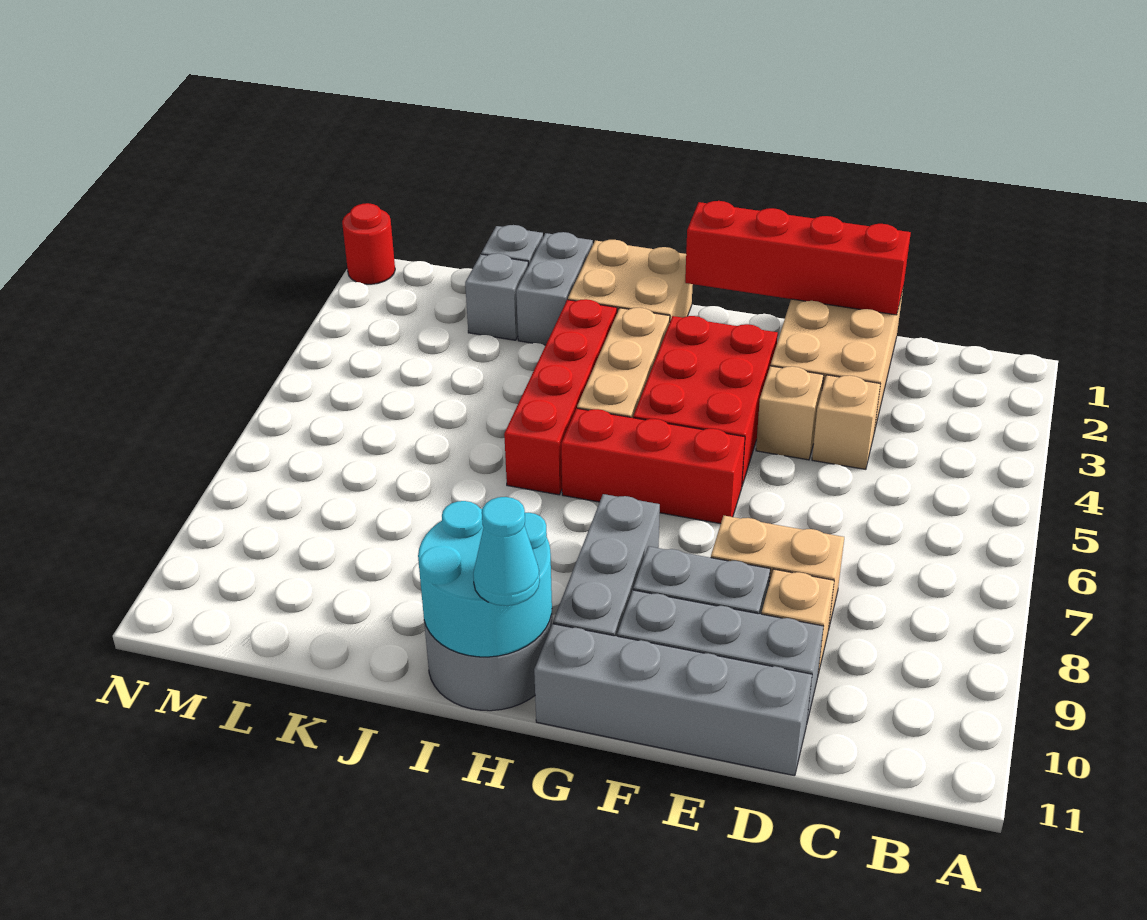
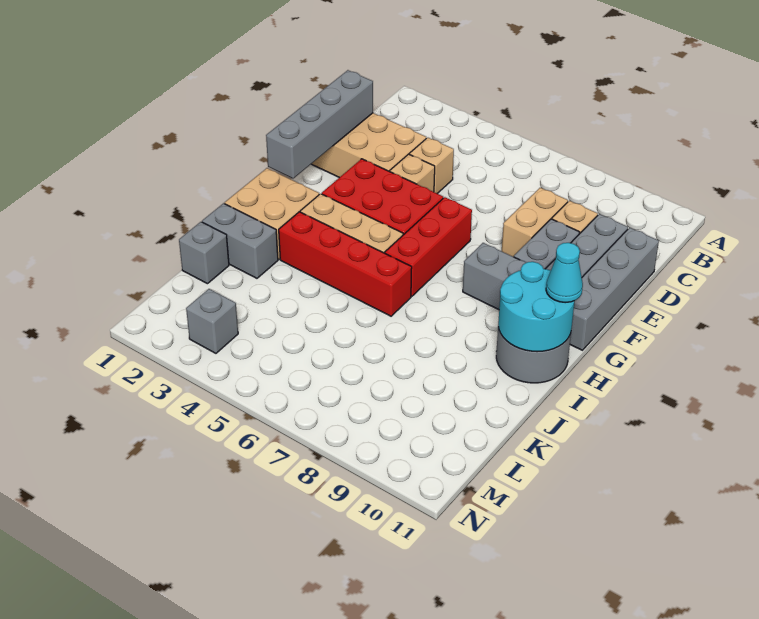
red 1x4 brick [685,201,911,315] -> grey 1x4 brick [266,70,373,179]
grey 1x1 brick [465,253,528,340] -> grey 1x1 brick moved to [186,289,238,353]
red 1x1 round brick [342,203,395,284] -> none

